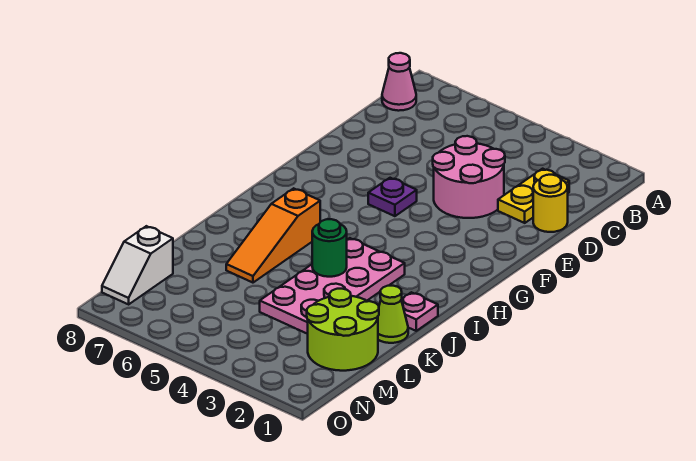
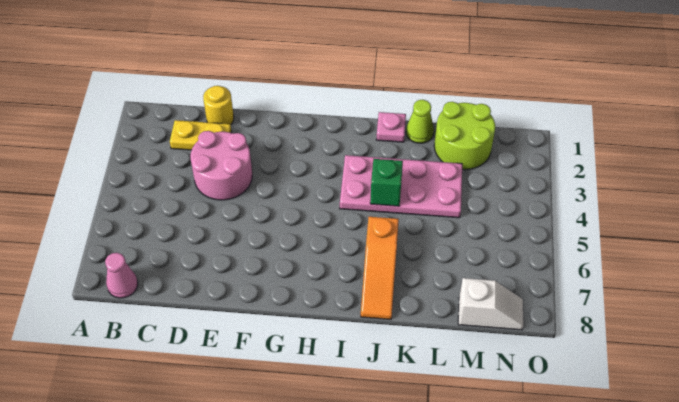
purple 1x1 plate [368,178,417,216] -> none
orange 1x3 slope [226,188,320,283] -> orange 1x3 slope turned to [361,217,399,319]
green 1x1 round brick [312,219,347,277] -> green 1x1 brick [370,159,403,206]

